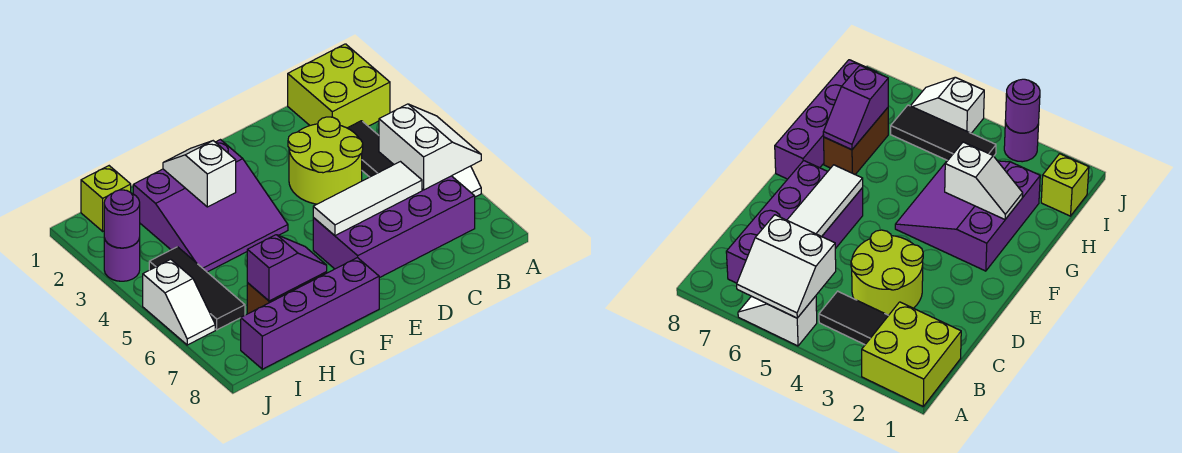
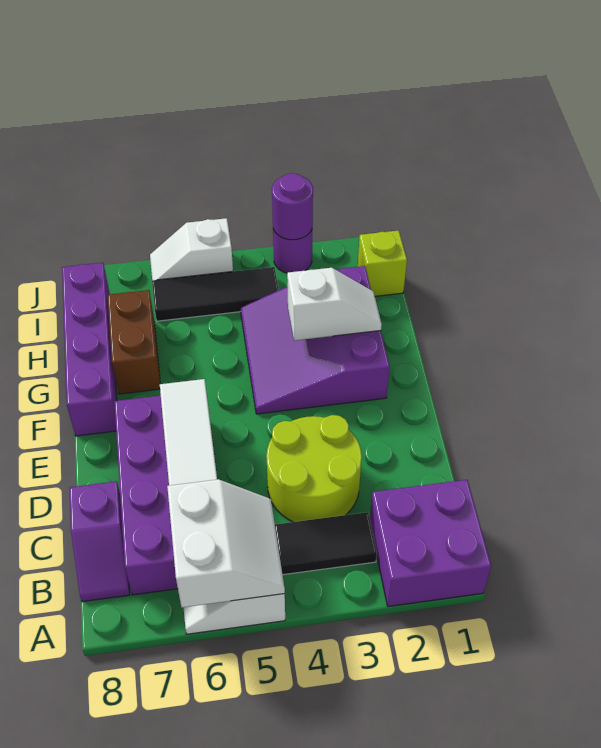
lime 2x2 brick [288,44,390,128] -> purple 2x2 brick [370,480,491,606]
white 2x2 slope [379,104,481,190] -> white 2x2 slope turned to [167,479,285,607]
purple 1x2 slope [247,235,327,301] -> purple 1x2 slope moved to [69,481,130,602]

